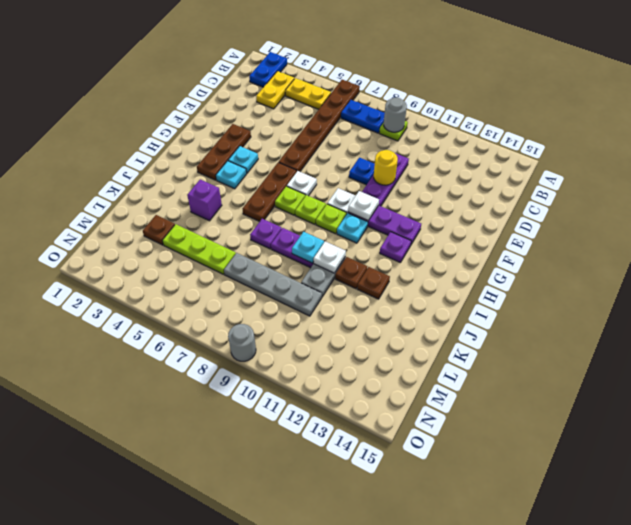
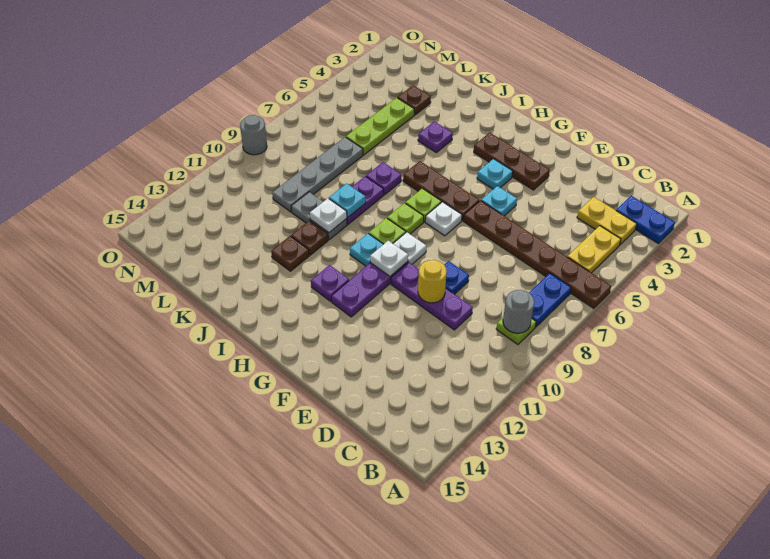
cyan 1x1 plate [216,161,246,189] -> cyan 1x1 plate moved to [481,186,517,216]
purple 1x1 brick [187,180,222,221] -> purple 1x1 plate [418,121,453,152]

